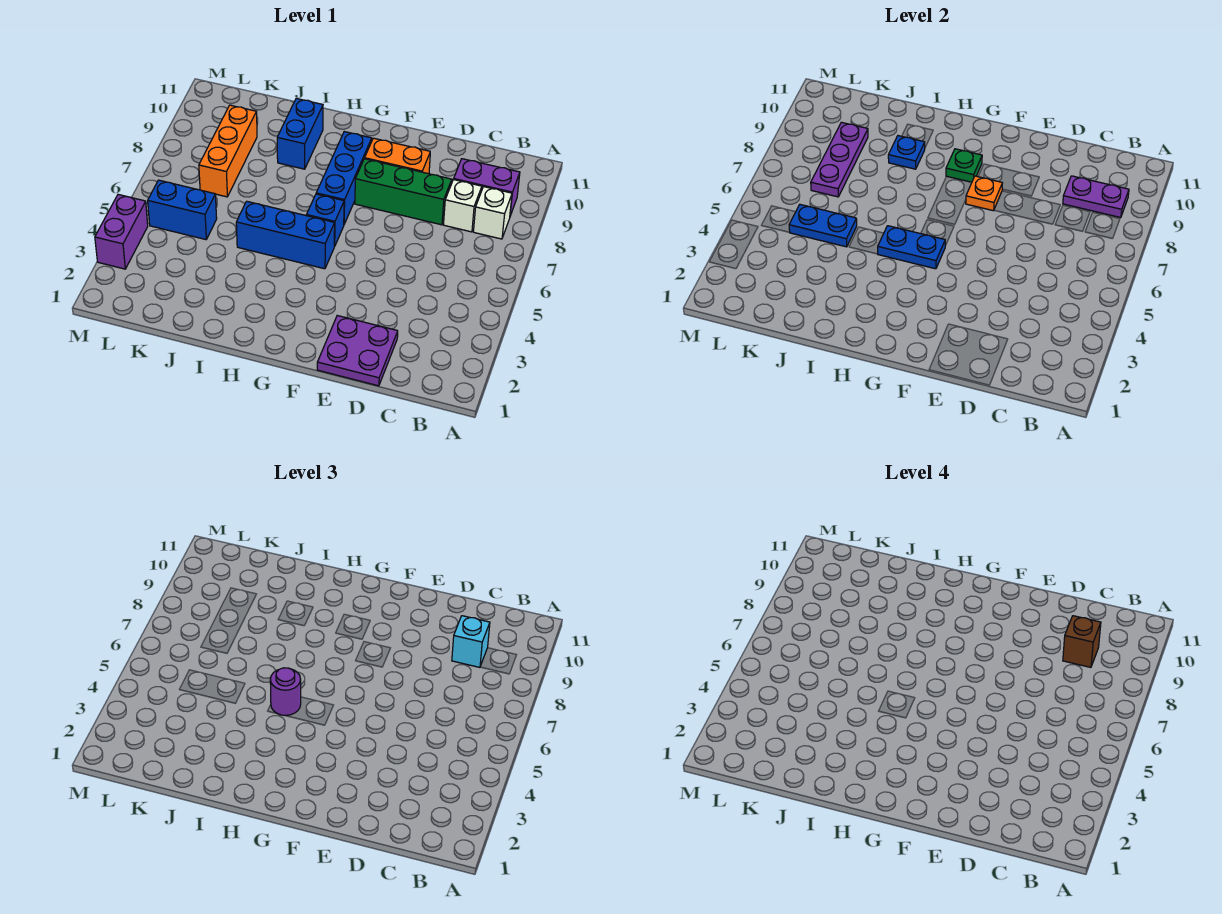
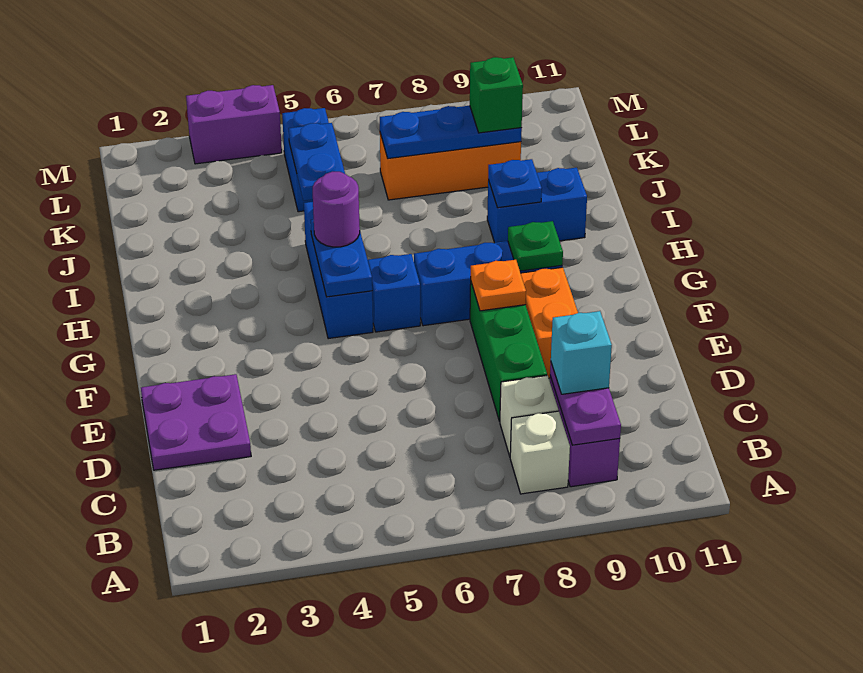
brown 1x1 brick [1063,616,1101,667] -> none
purple 1x3 plate [811,122,868,197] -> blue 1x3 plate [380,106,522,158]
none -> green 1x1 brick [470,57,523,133]

